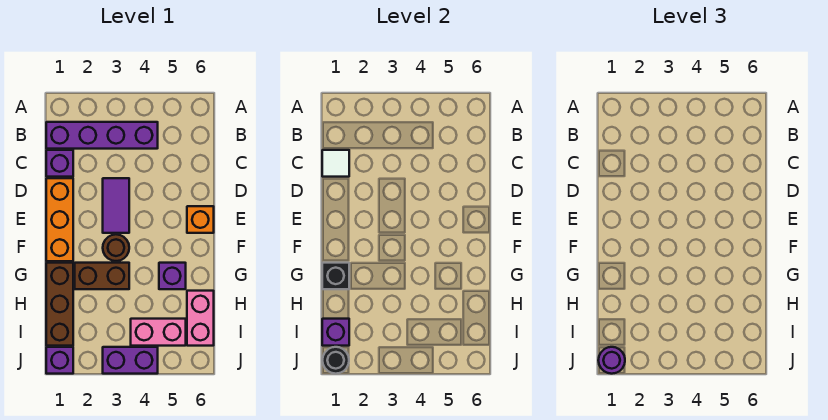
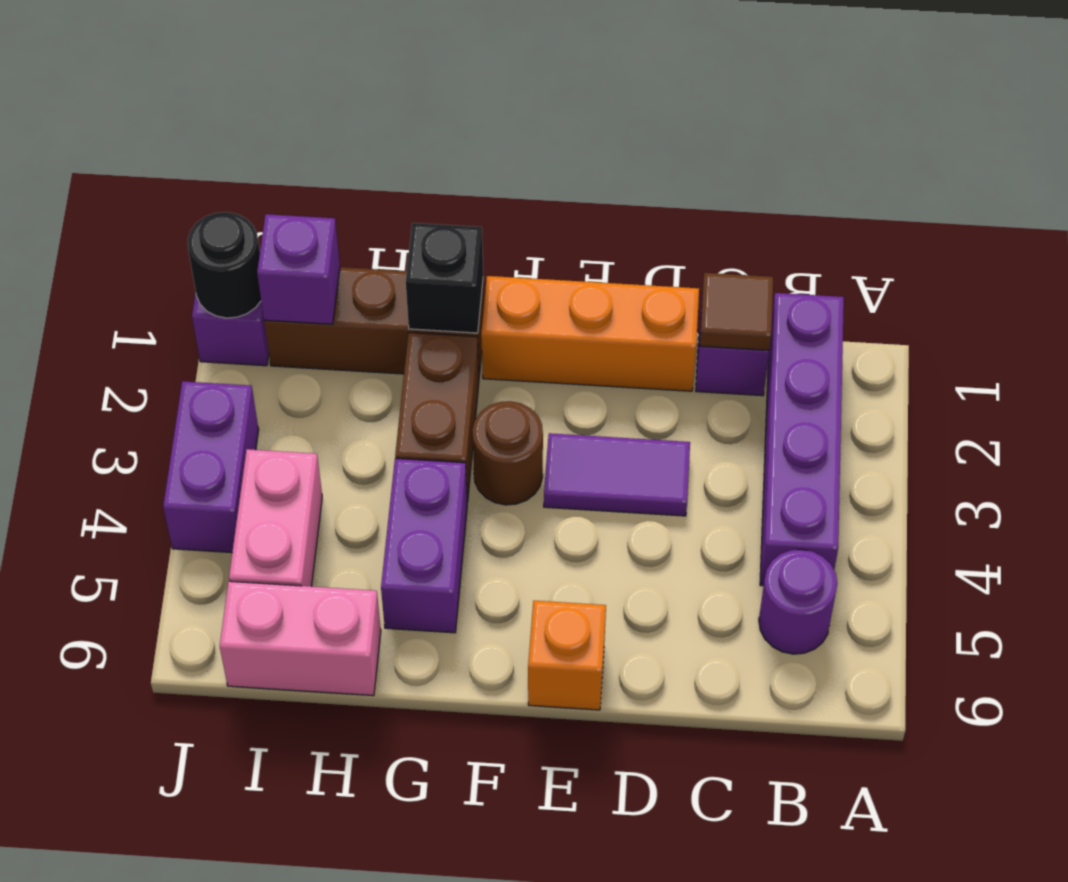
white 1x1 tile [322,150,349,177] -> brown 1x1 tile [700,273,773,350]
purple 1x1 brick [159,263,186,289] -> purple 1x2 brick [381,458,467,633]
purple 1x1 round brick [598,347,625,374] -> purple 1x1 round brick moved to [759,550,837,654]

